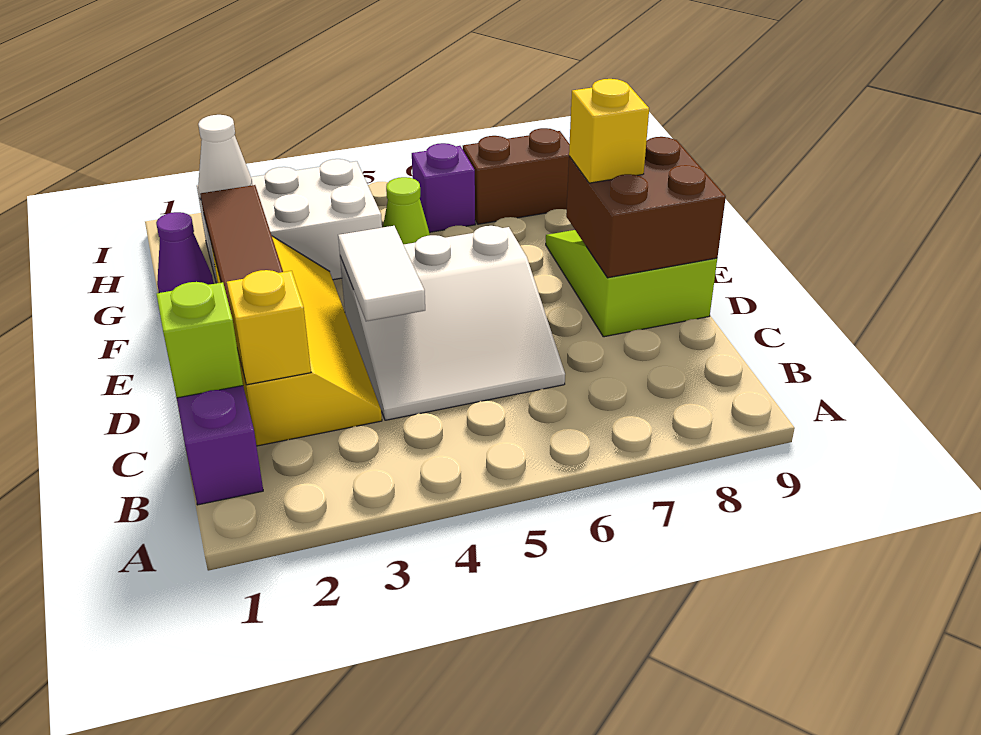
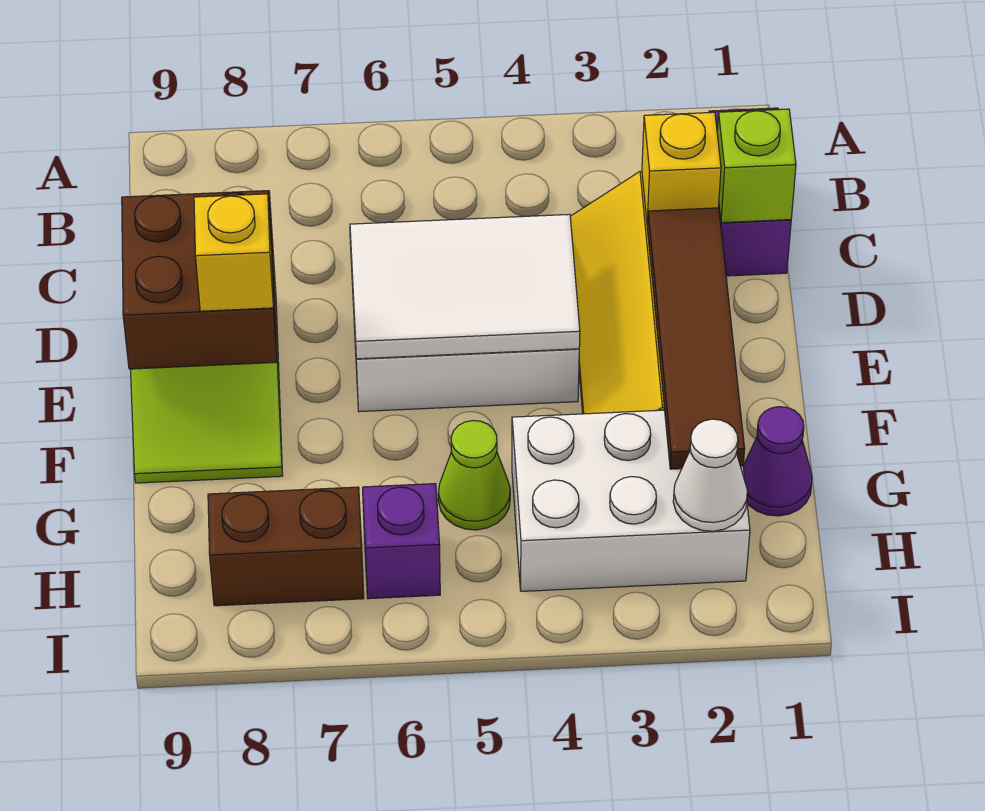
white 1x2 tile [338,226,425,321] -> white 2x3 tile [350,214,580,359]

